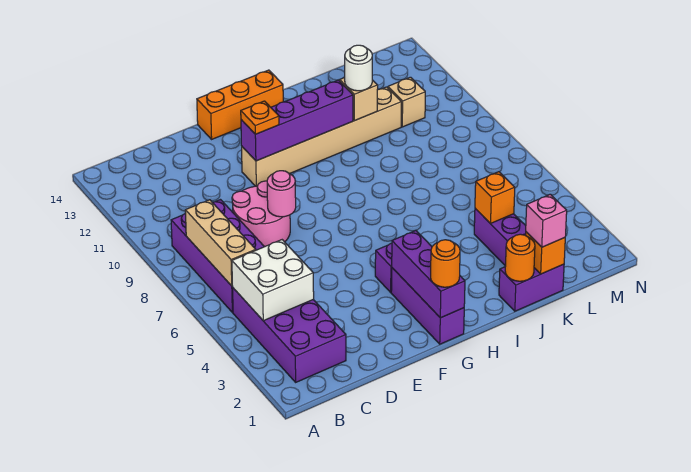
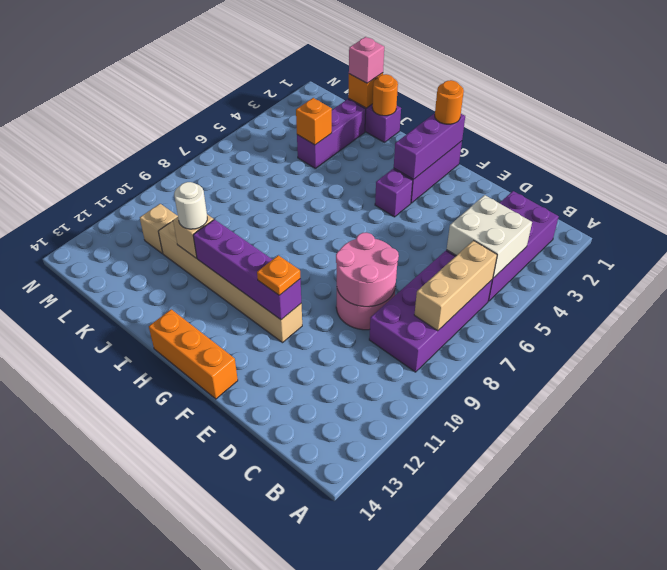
pink 1x1 round brick [267,171,296,217] -> pink 2x2 round brick [336,233,399,307]

